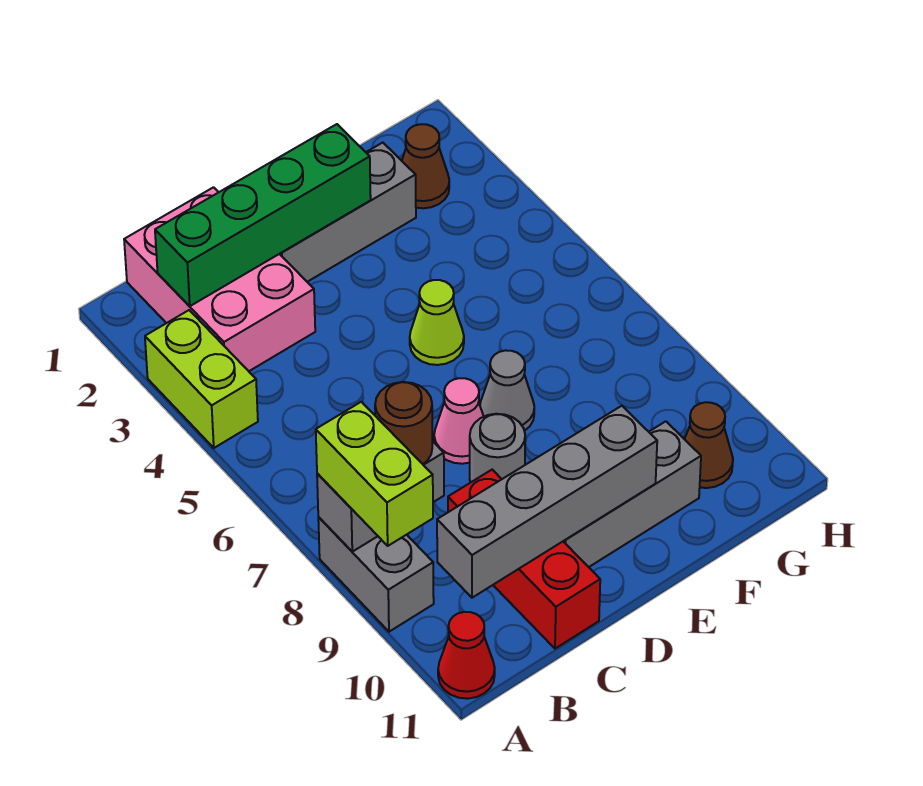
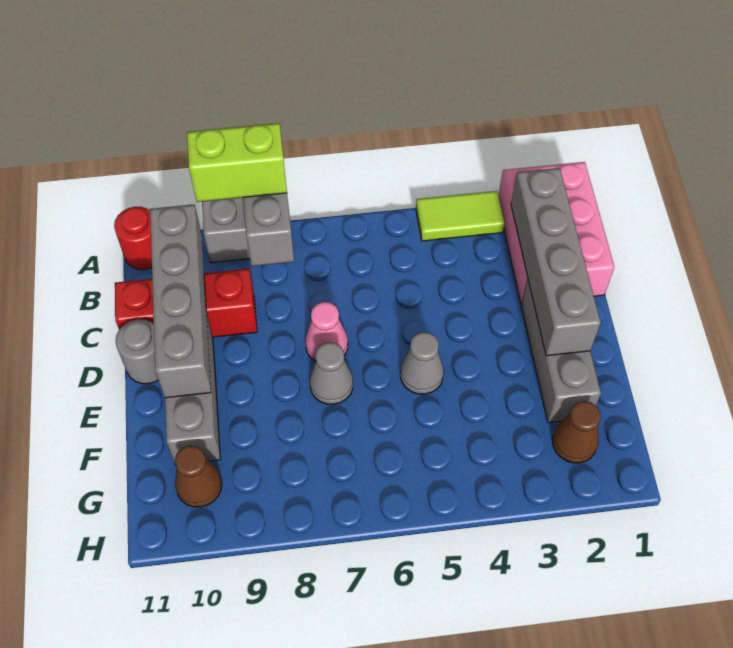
lime 1x2 brick [145,310,258,448] -> lime 1x2 tile [416,191,505,241]
red 1x1 cone [438,612,495,699] -> red 1x1 round brick [114,207,152,270]
pink 2x3 brick [124,187,315,371] -> pink 2x3 brick turned to [498,162,614,304]
green 1x4 brick [155,124,371,306] -> grey 1x4 brick [511,168,601,356]
brown 1x1 round brick [375,382,432,464] -> none
grey 1x1 round brick [470,414,525,483] -> grey 1x1 round brick moved to [116,320,158,384]
lime 1x1 cone [410,280,464,365] -> grey 1x1 cone [400,332,444,394]

